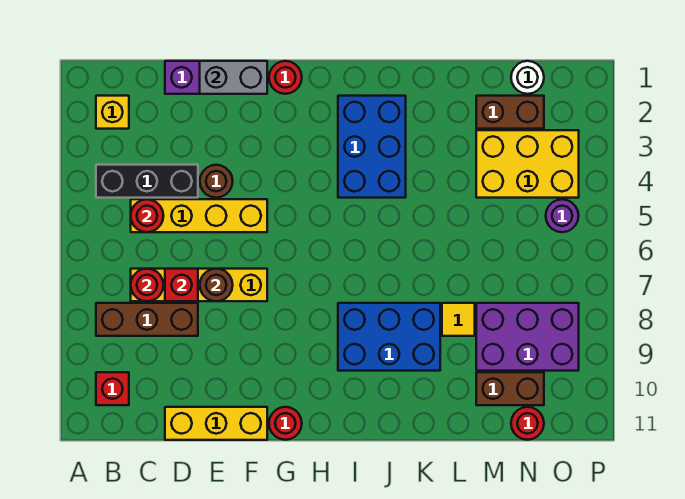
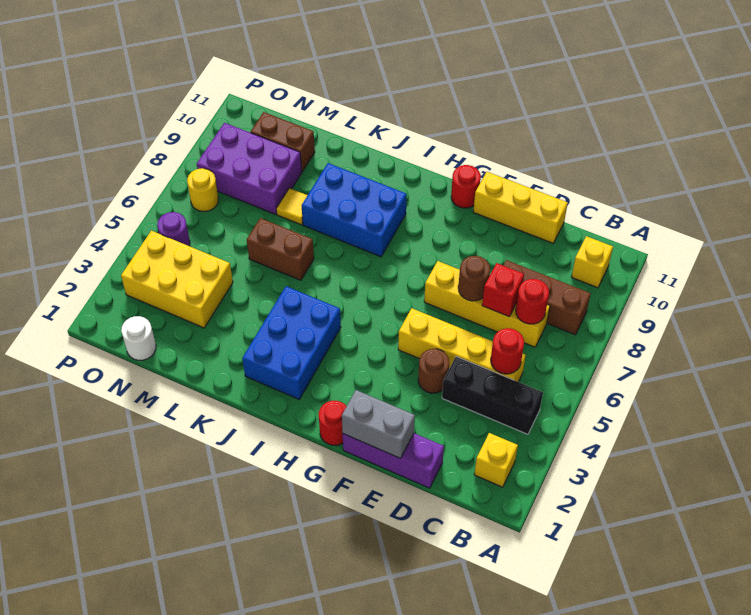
red 1x1 brick [96,372,129,405] -> yellow 1x1 brick [572,236,613,288]
brown 1x2 brick [476,96,544,129] -> brown 1x2 brick moved to [247,218,314,280]
red 1x1 round brick [511,407,544,440] -> none
none -> yellow 1x1 round brick [187,168,219,212]

